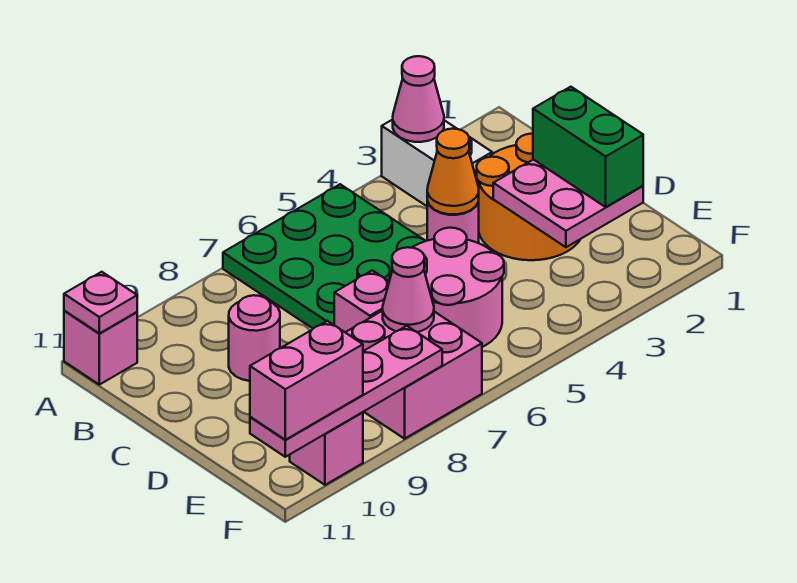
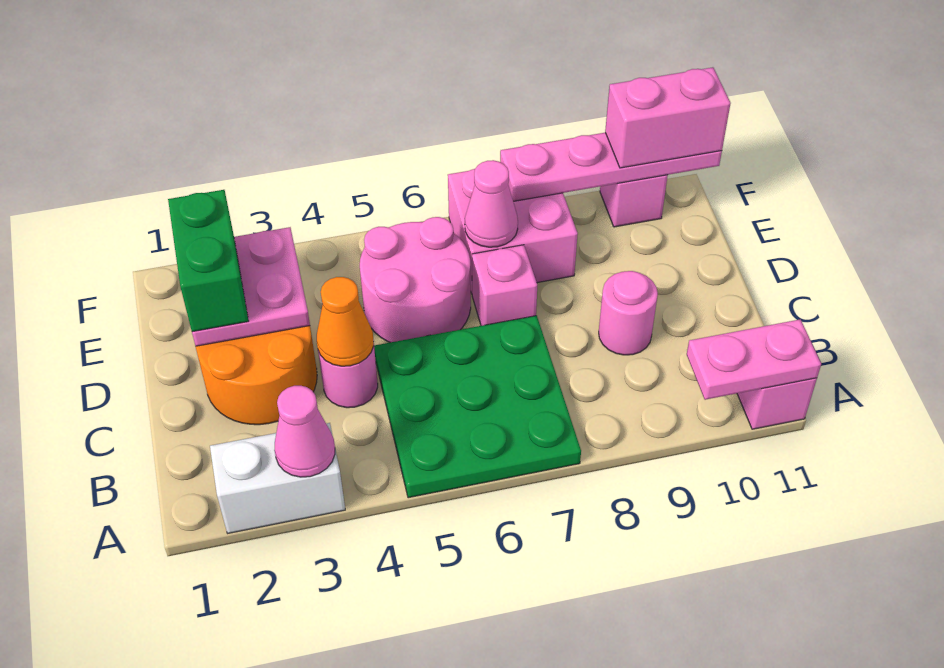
white 1x2 brick [382,120,492,206] -> white 1x2 brick turned to [210,423,345,533]
pink 1x1 plate [64,272,137,333] -> pink 1x2 plate [687,319,821,400]

